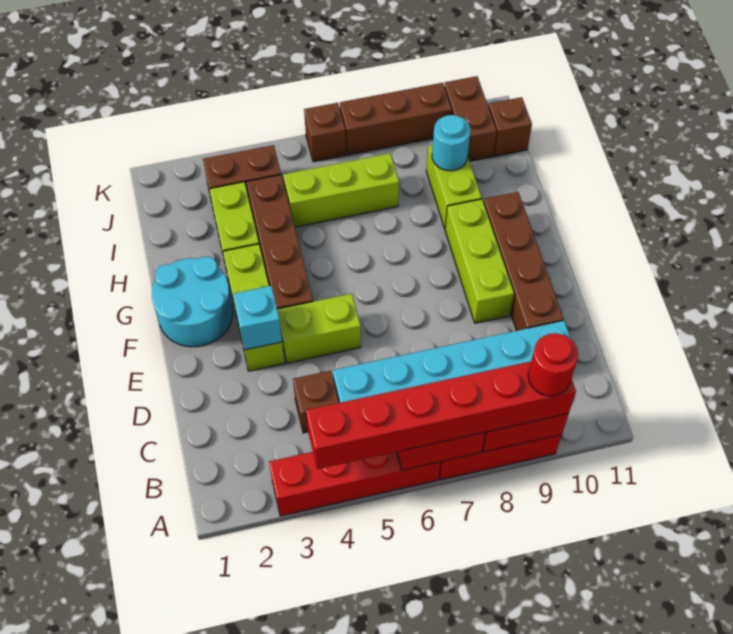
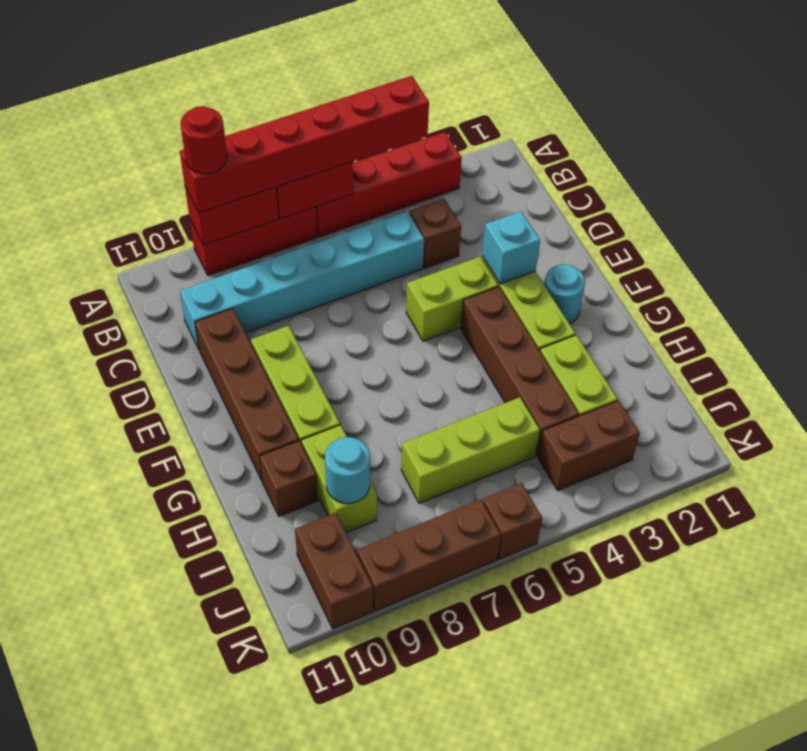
cyan 2x2 round brick [152,257,233,347] -> cyan 1x1 round brick [544,265,585,324]
brown 1x1 brick [489,97,532,156] -> brown 1x1 brick moved to [260,441,318,516]

